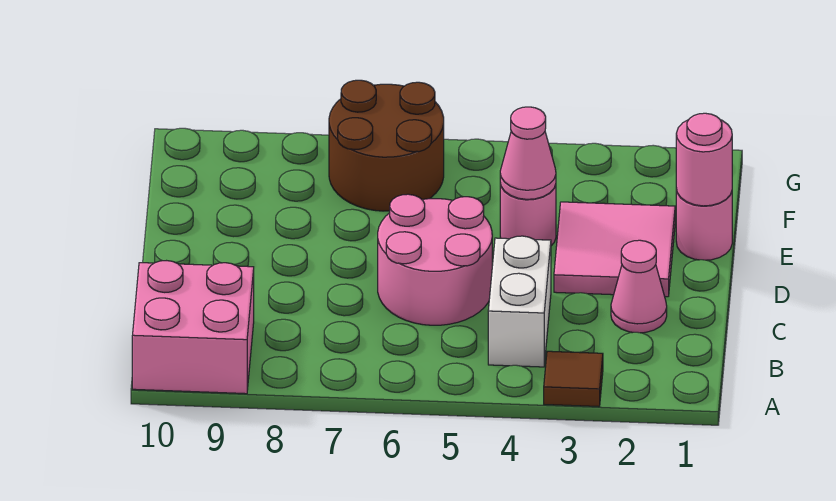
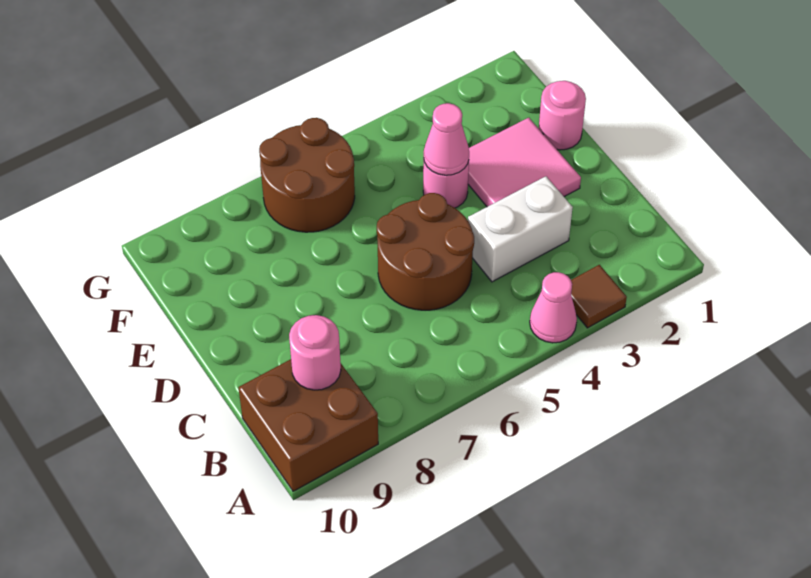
pink 2x2 brick [132,261,254,394] -> brown 2x2 brick [238,359,378,491]
white 1x2 brick [488,236,551,367] -> white 1x2 brick turned to [468,176,573,282]
pink 1x1 cone [611,240,667,333] -> pink 1x1 cone moved to [530,272,577,343]
pink 2x2 round brick [378,194,492,325] -> brown 2x2 round brick [377,193,474,310]
pink 1x1 round brick [676,113,732,206] -> pink 1x1 round brick moved to [289,315,341,390]

